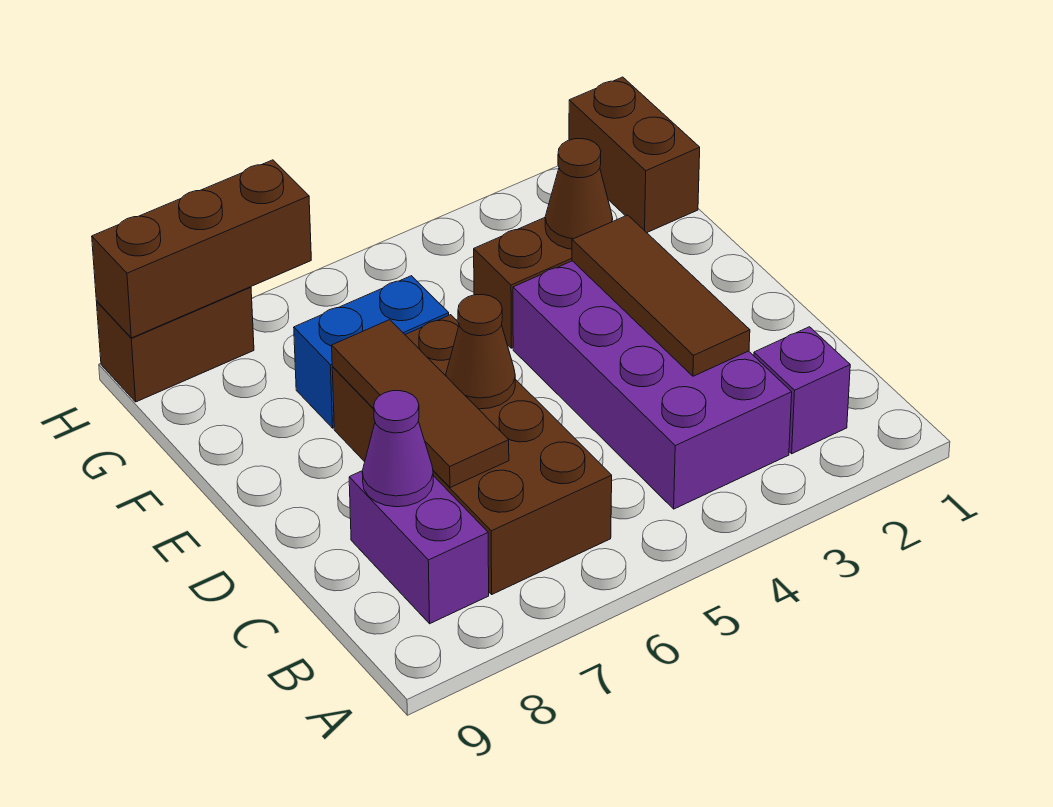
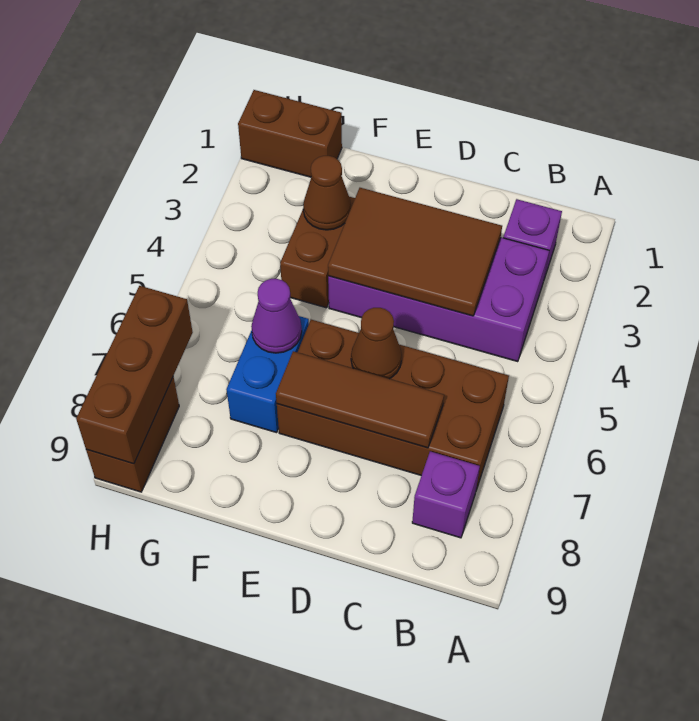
purple 1x2 brick [349,471,489,624] -> purple 1x1 brick [412,451,480,538]
brown 1x3 tile [572,215,750,376] -> brown 2x3 tile [328,188,502,316]
purple 1x1 cone [362,391,433,507] -> purple 1x1 cone moved to [251,279,302,353]

